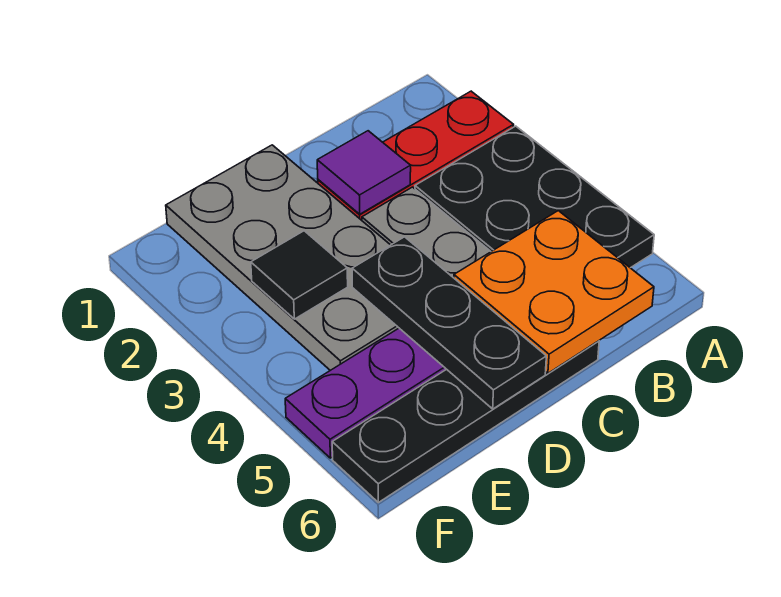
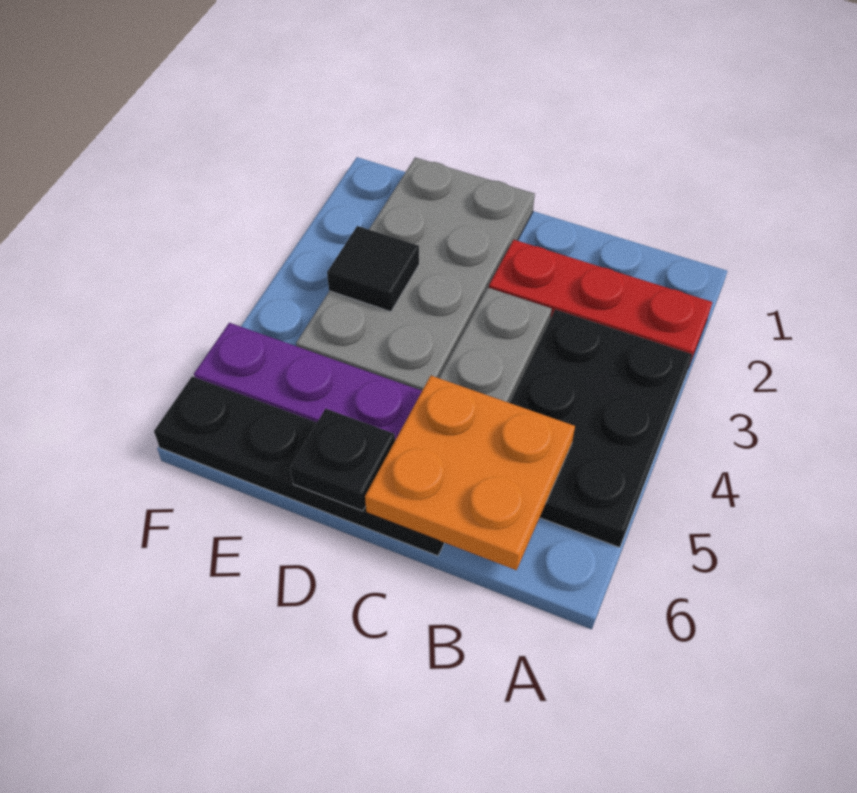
purple 1x1 tile [317,131,411,214] -> none
black 1x3 plate [352,237,546,409] -> black 1x1 plate [290,409,395,511]

